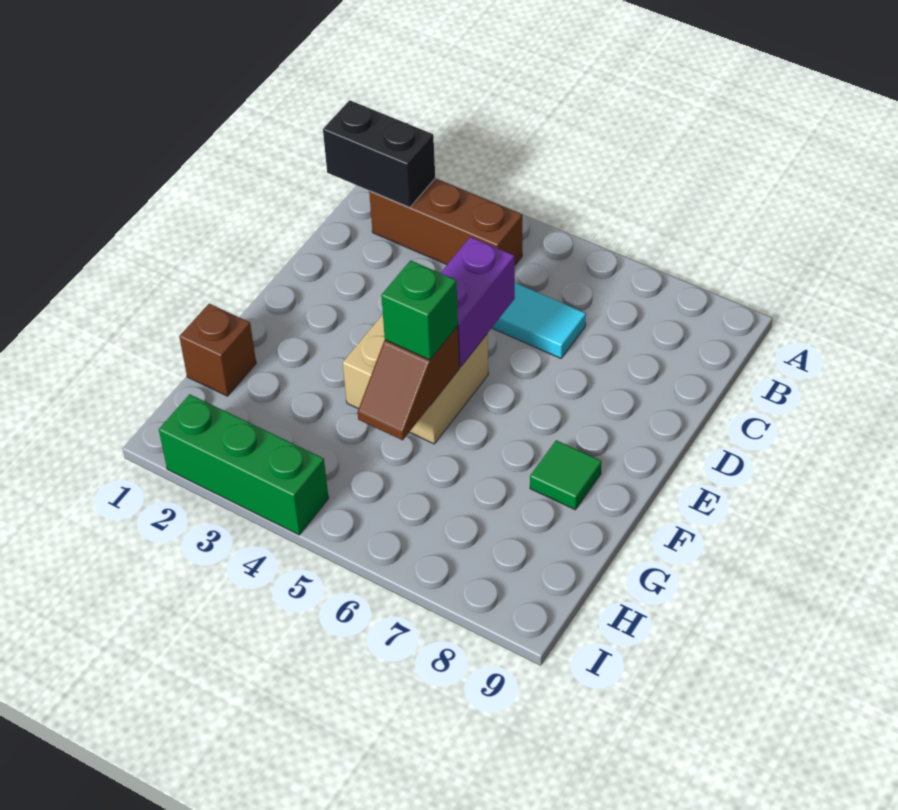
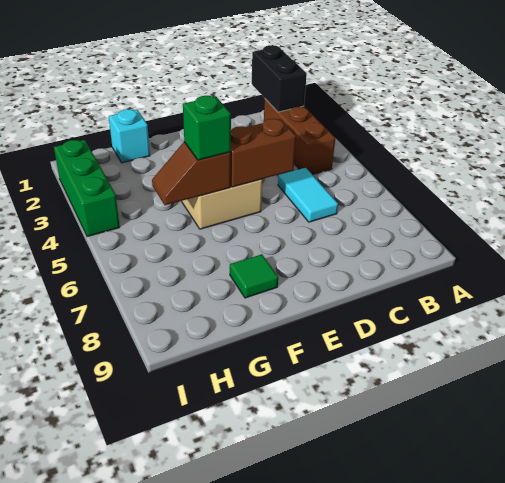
purple 1x2 brick [441,237,515,367] -> brown 1x2 brick [230,119,296,187]
brown 1x1 brick [179,304,256,396] -> cyan 1x1 brick [109,109,150,163]

